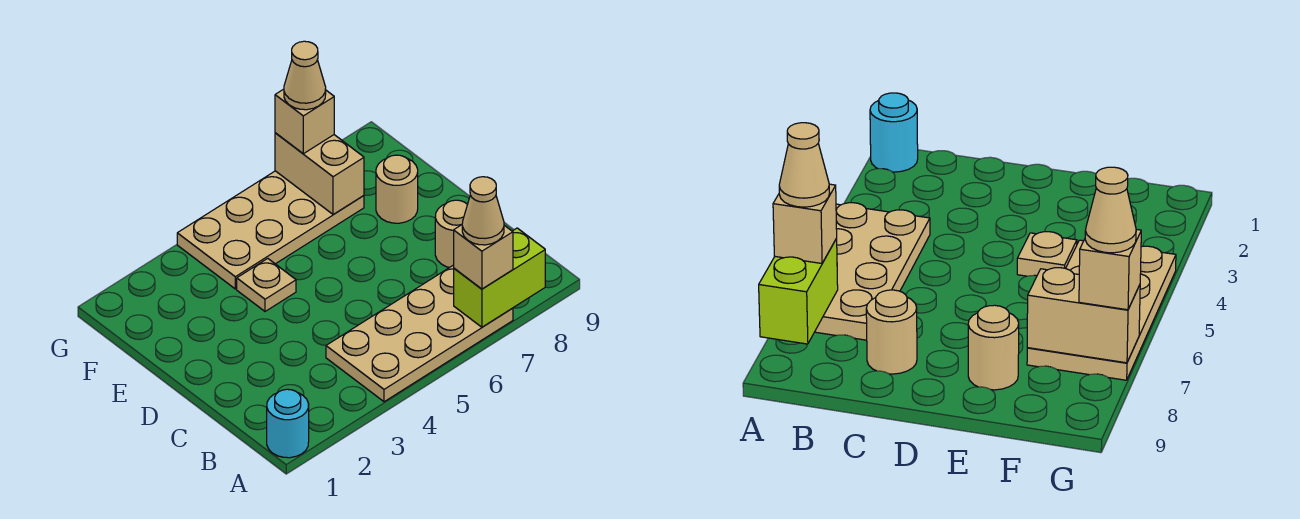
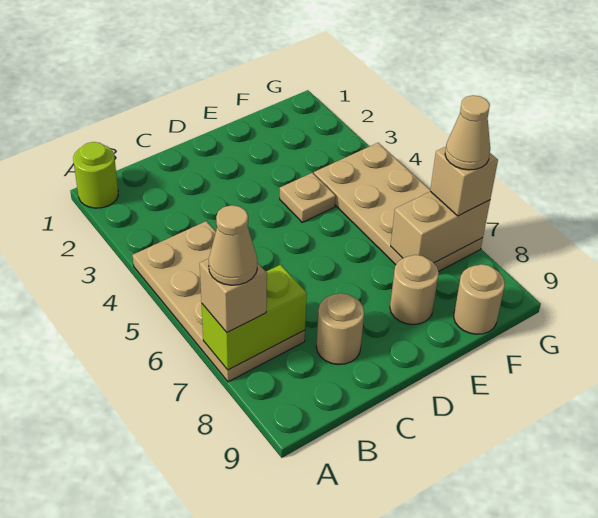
cyan 1x1 round brick [267,389,309,458] -> lime 1x1 round brick [73,142,118,208]
lime 1x2 brick [454,228,545,327] -> lime 1x2 brick turned to [202,265,307,370]
none -> tan 1x1 round brick [454,264,505,334]

